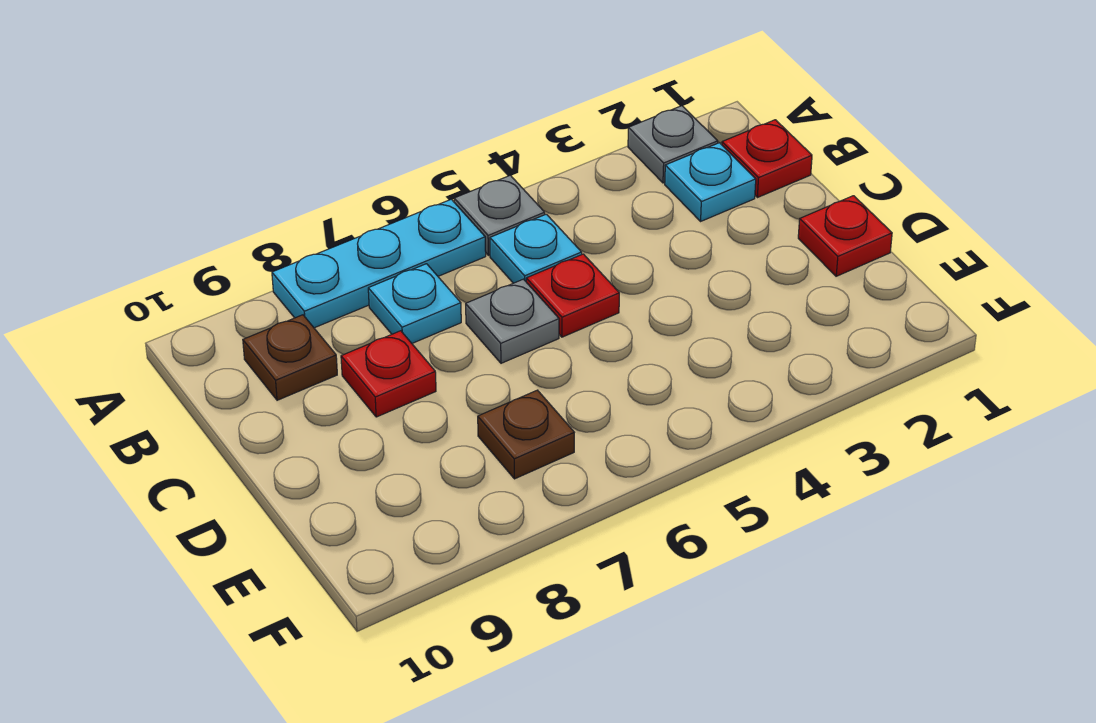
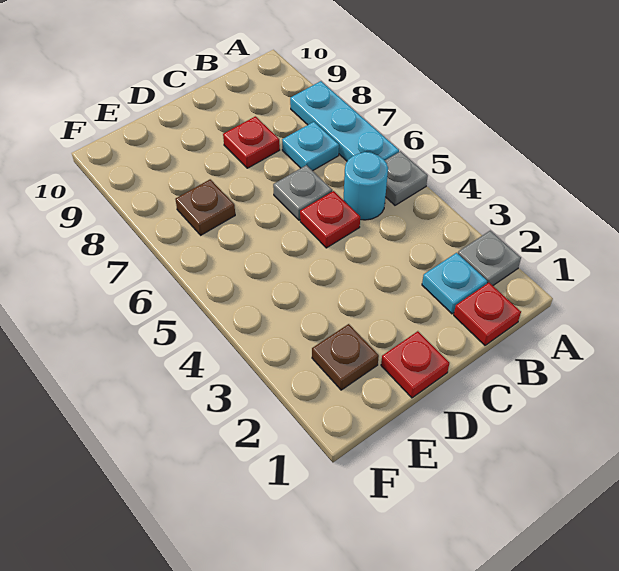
cyan 1x1 plate [490,214,582,283] -> cyan 1x1 round brick [344,152,388,220]
brown 1x1 plate [243,315,337,400] -> brown 1x1 plate moved to [312,324,379,390]

